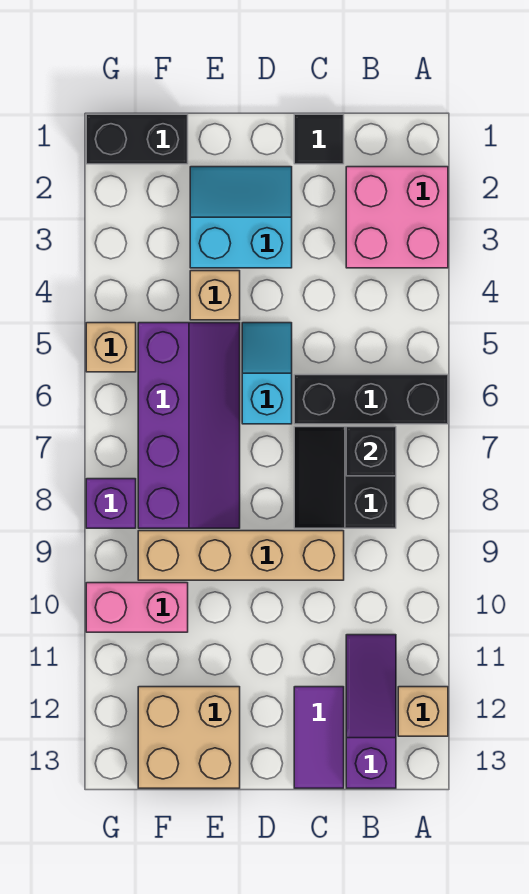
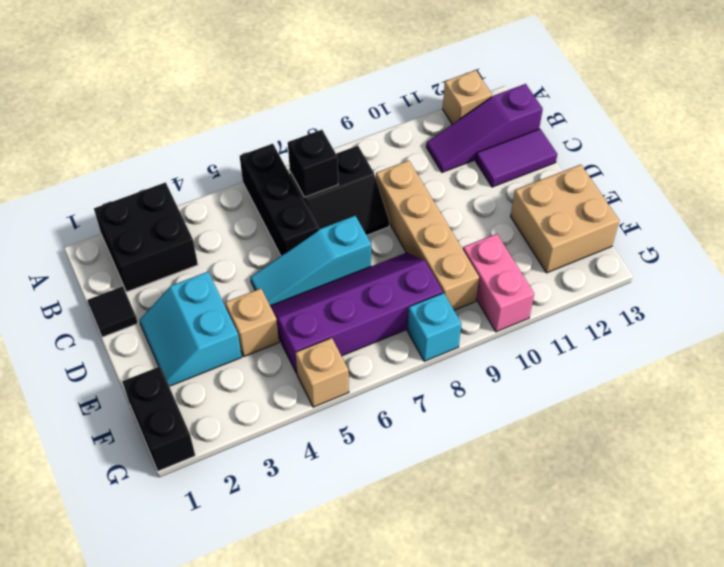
pink 2x2 brick [346,167,448,268] -> black 2x2 brick [94,182,198,292]
cyan 1x2 slope [242,323,292,424] -> cyan 1x3 slope [250,216,371,306]
purple 1x1 brick [86,479,136,528] -> cyan 1x1 brick [407,293,461,361]

